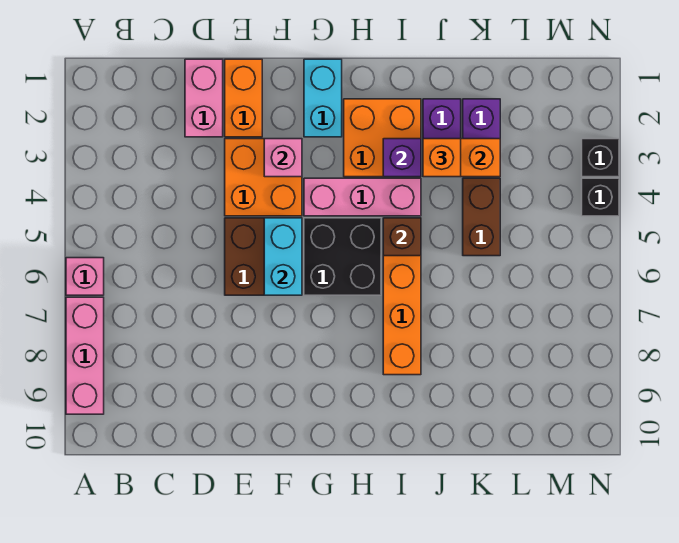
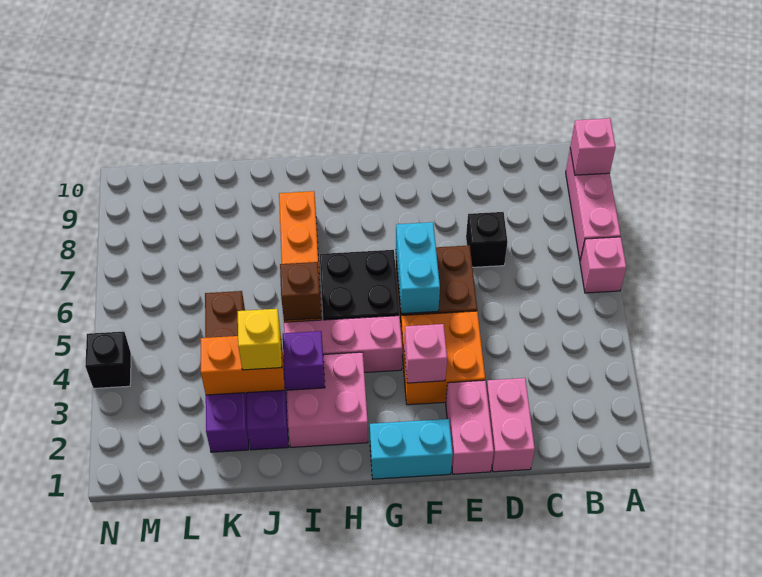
none -> pink 1x1 brick [570,118,616,175]
orange 1x2 brick [225,59,262,137] -> pink 1x2 brick [446,380,494,474]
cyan 1x2 brick [304,59,342,137] -> cyan 1x2 brick turned to [370,419,453,479]
orange 2x2 brick [344,99,421,177] -> pink 2x2 brick [287,352,368,447]
orange 1x1 brick [423,139,461,177] -> yellow 1x1 brick [238,309,282,370]
black 1x1 brick [582,139,619,177] -> black 1x1 brick moved to [466,212,508,267]

